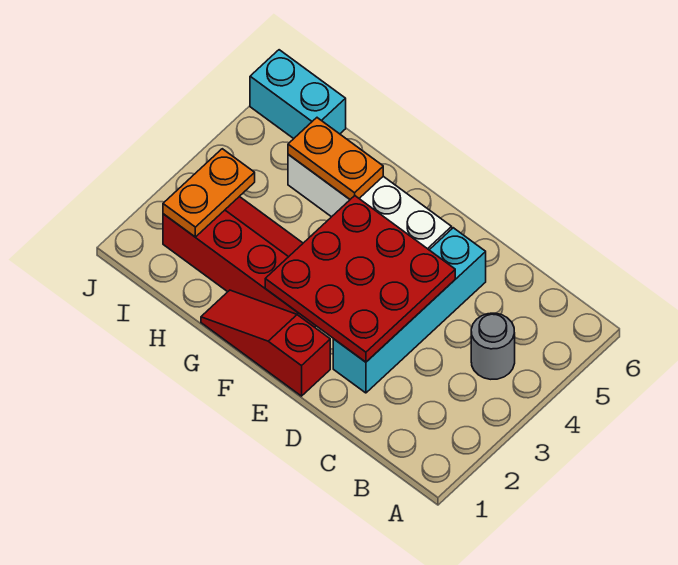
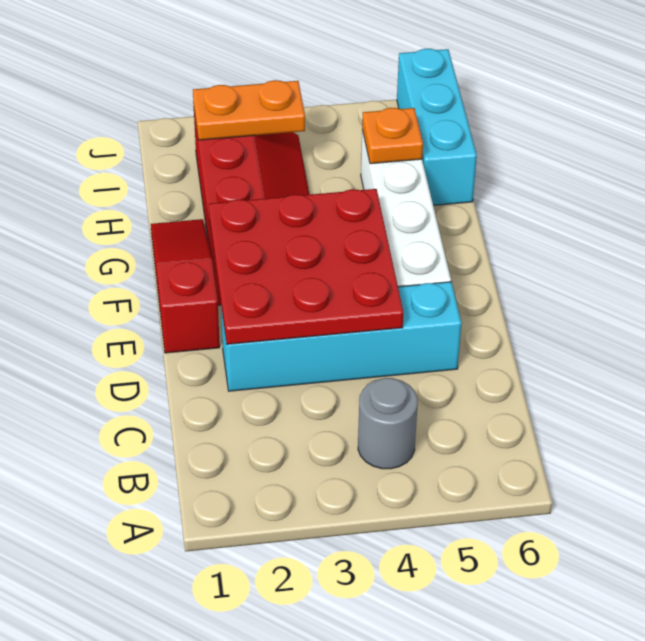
orange 1x2 plate [288,118,383,199] -> orange 1x1 plate [362,108,423,164]
cyan 1x2 brick [250,50,346,139] -> cyan 1x3 brick [397,49,477,205]

